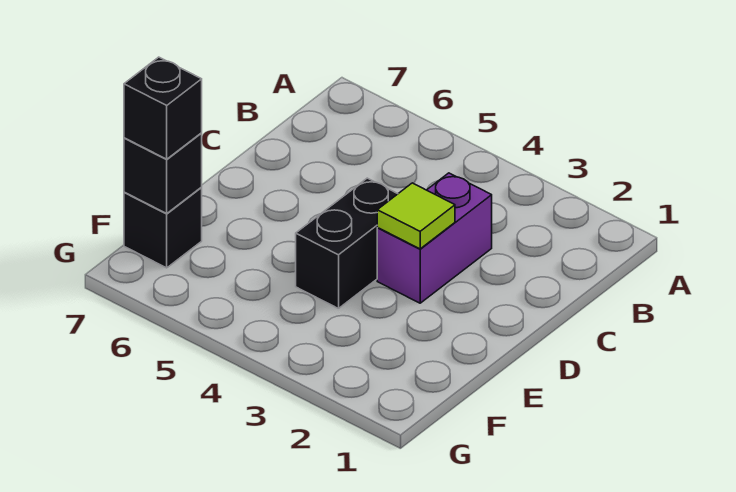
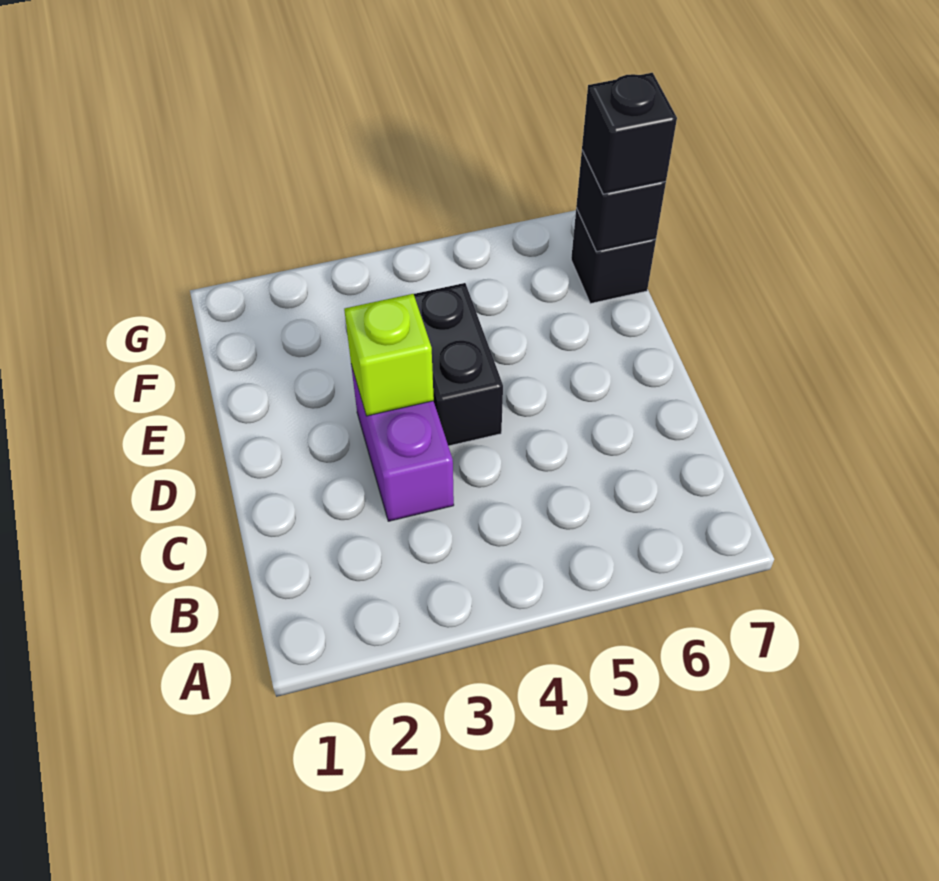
lime 1x1 tile [377,183,455,249] -> lime 1x1 brick [344,294,434,416]

